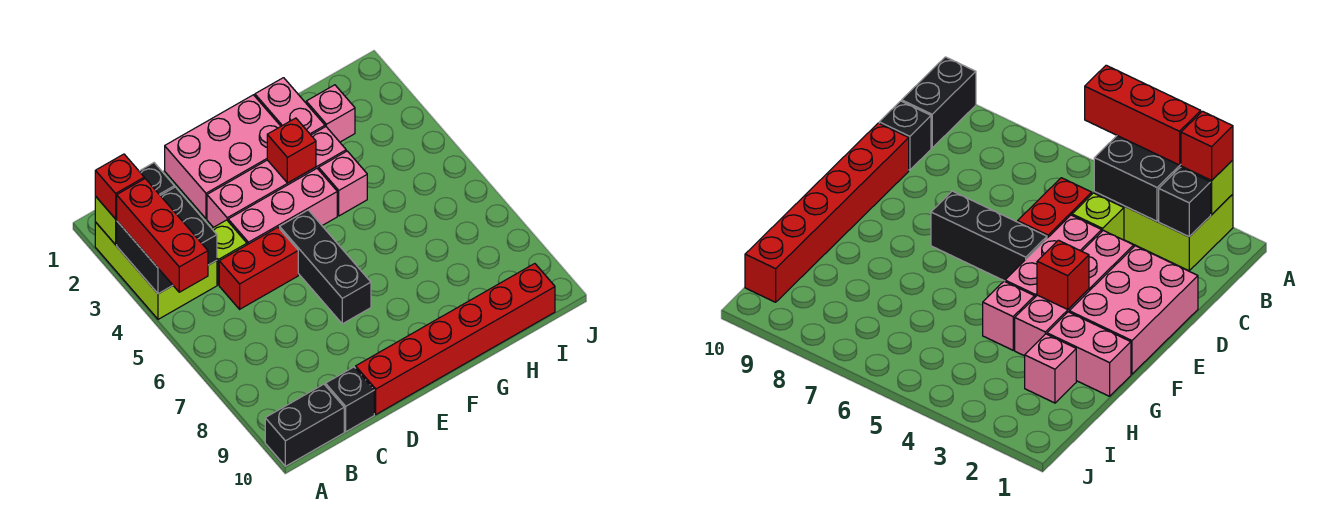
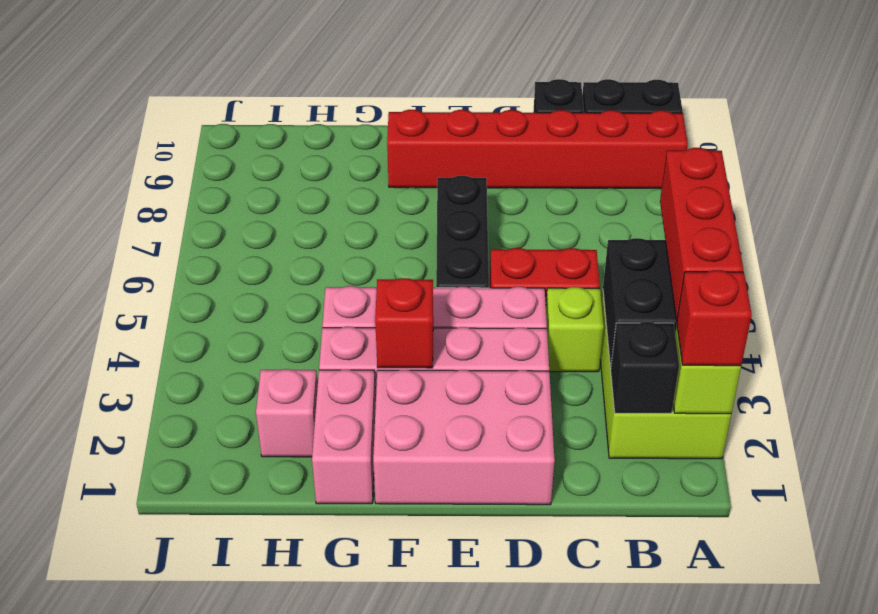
red 1x6 brick [356,264,555,414] -> red 1x6 brick moved to [387,110,688,189]

